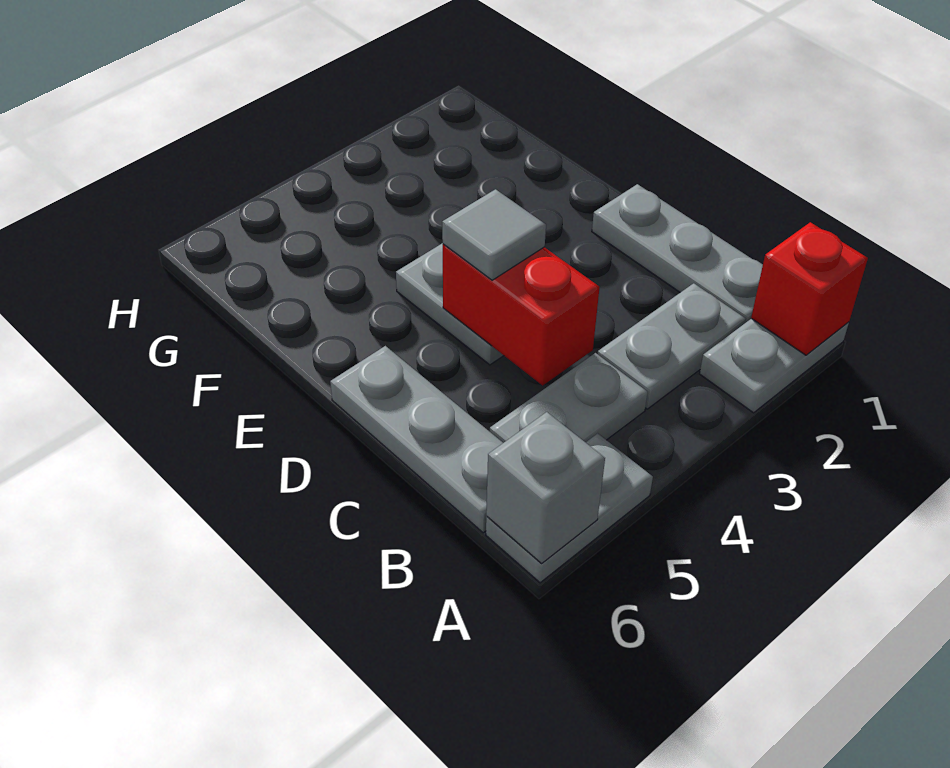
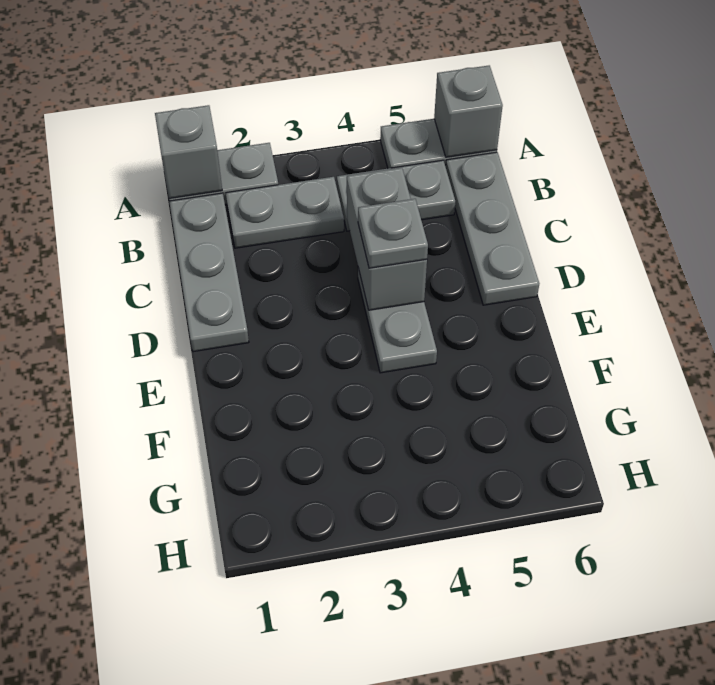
red 1x1 brick [751,222,868,355] -> grey 1x1 brick [155,105,222,198]
red 1x2 brick [443,244,600,385] -> grey 1x2 brick [347,168,427,310]
grey 1x1 tile [442,189,546,280] -> grey 1x1 plate [358,199,428,268]

